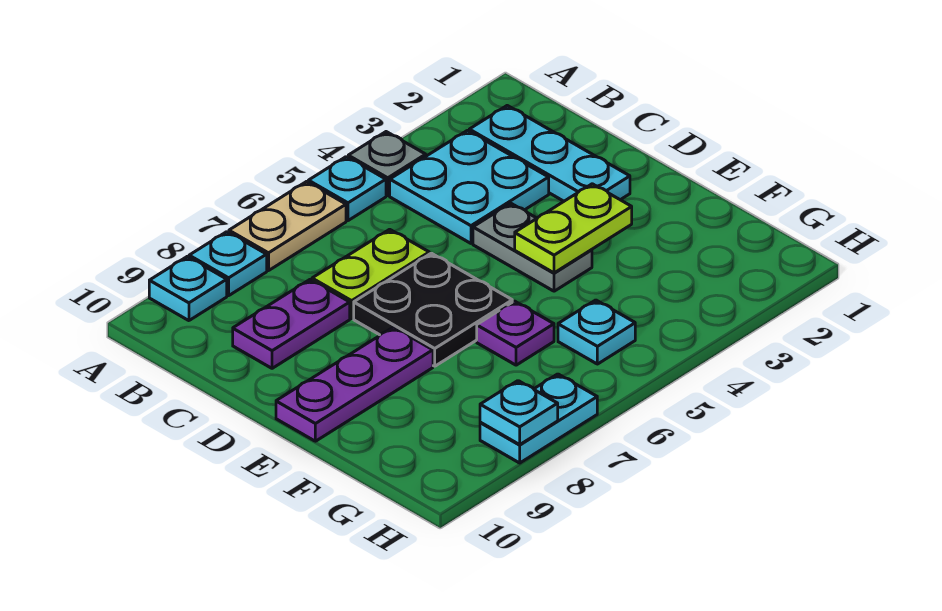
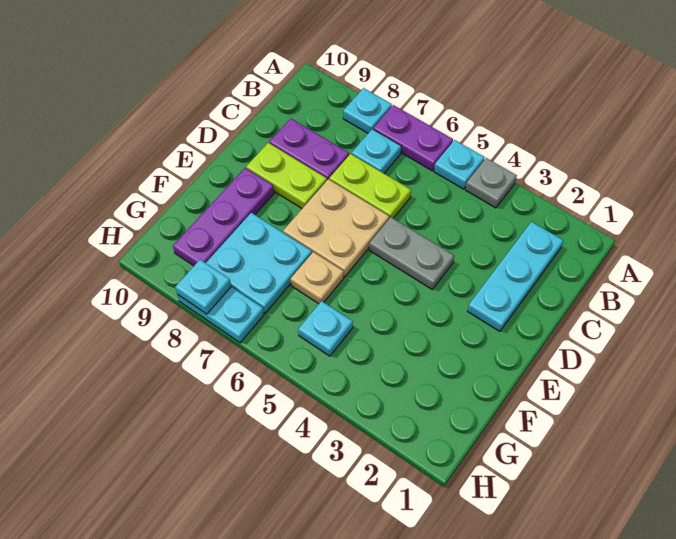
tan 1x2 plate [229,182,346,271] -> purple 1x2 plate [373,105,453,171]
cyan 1x1 plate [149,257,227,321] -> cyan 1x1 plate moved to [352,129,401,173]
cyan 2x2 plate [390,131,549,243] -> cyan 2x2 plate moved to [206,213,312,313]
grey 1x2 plate [473,203,592,291] -> grey 1x2 plate turned to [369,217,454,289]
black 2x2 plate [354,253,512,366] -> tan 2x2 plate [283,179,389,277]
lime 1x2 plate [515,184,632,273] -> lime 1x2 plate moved to [246,143,327,208]
purple 1x3 plate [276,327,433,441] -> purple 1x3 plate turned to [173,168,274,266]
purple 1x1 plate [477,301,554,365] -> tan 1x1 plate [291,252,344,304]

